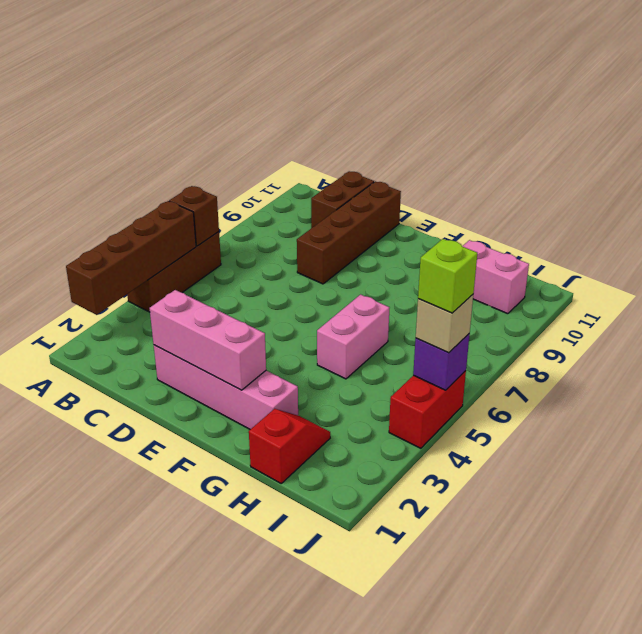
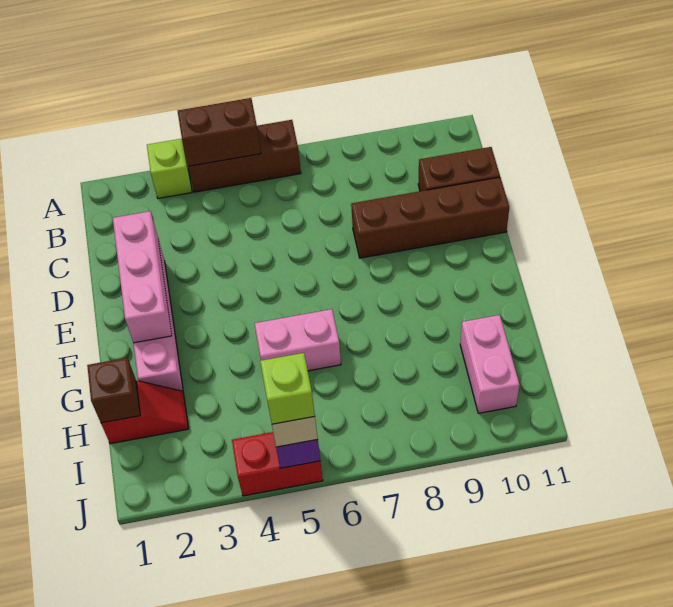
brown 1x4 brick [66,201,196,315] -> brown 1x2 brick [178,98,261,167]
none -> lime 1x1 brick [147,139,192,198]
brown 1x1 brick [169,186,219,246] -> brown 1x1 brick moved to [87,358,140,423]

